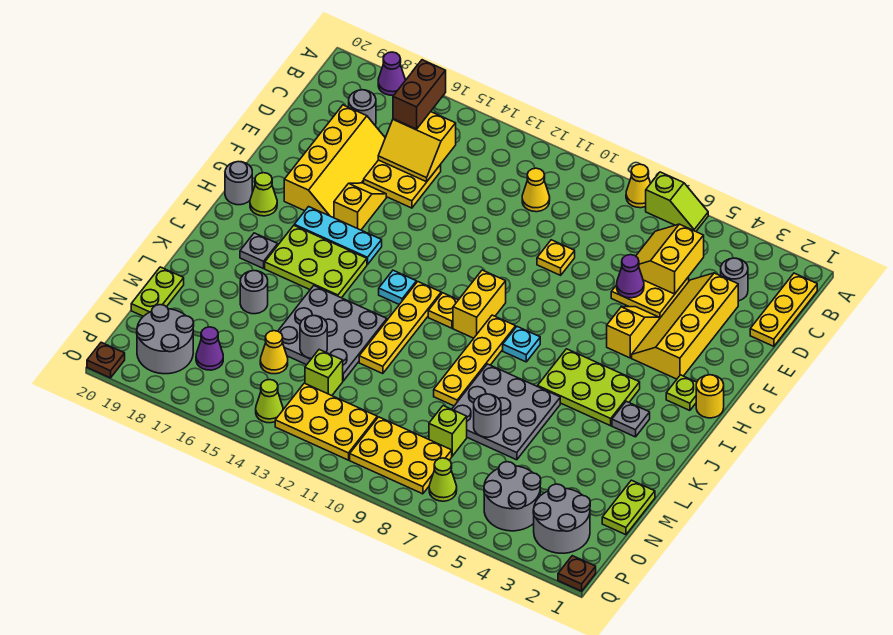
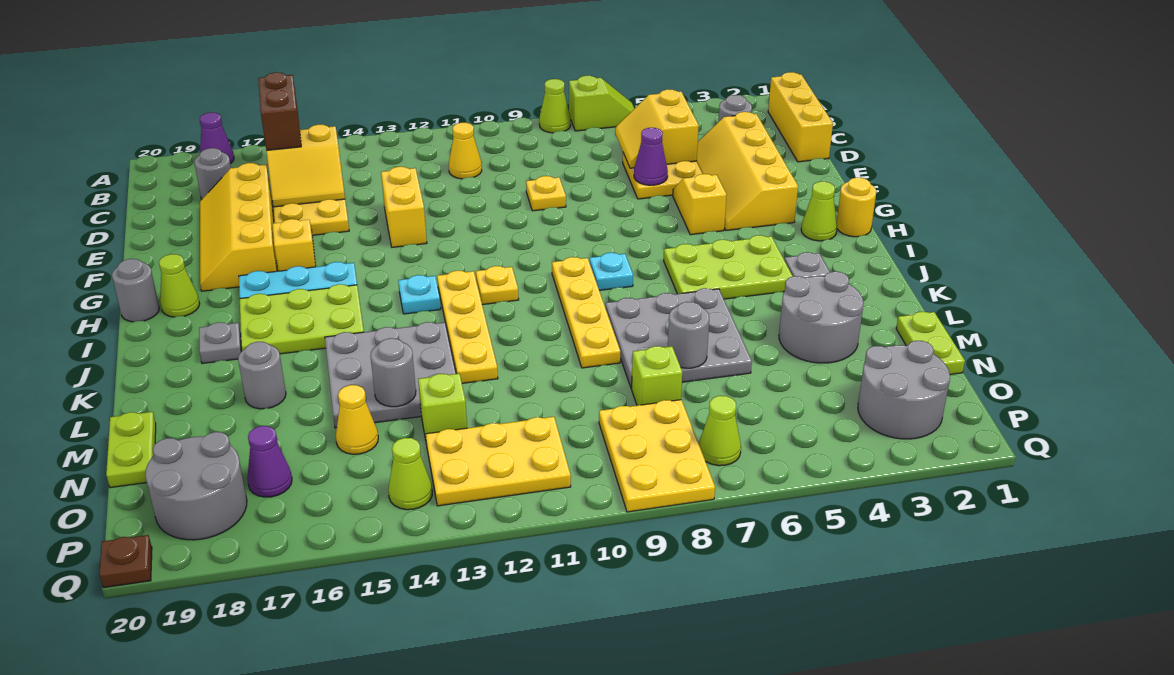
yellow 1x1 cone [626,164,651,208] -> lime 1x1 cone [539,79,571,133]
yellow 1x3 plate [750,273,817,346] -> yellow 1x3 brick [768,72,833,162]
yellow 2x4 slope [284,105,385,218] -> yellow 2x4 slope turned to [200,163,277,291]
lime 1x1 plate [666,375,697,410] -> lime 1x1 cone [801,181,837,241]
yellow 1x2 brick [453,270,506,338] -> yellow 1x2 brick moved to [381,167,427,247]
grey 2x2 round brick [484,462,541,531] -> grey 2x2 round brick moved to [779,272,864,363]
yellow 2x3 plate [350,417,452,494] -> yellow 2x3 plate turned to [599,400,715,512]
brown 1x1 plate [558,556,596,591] -> none

